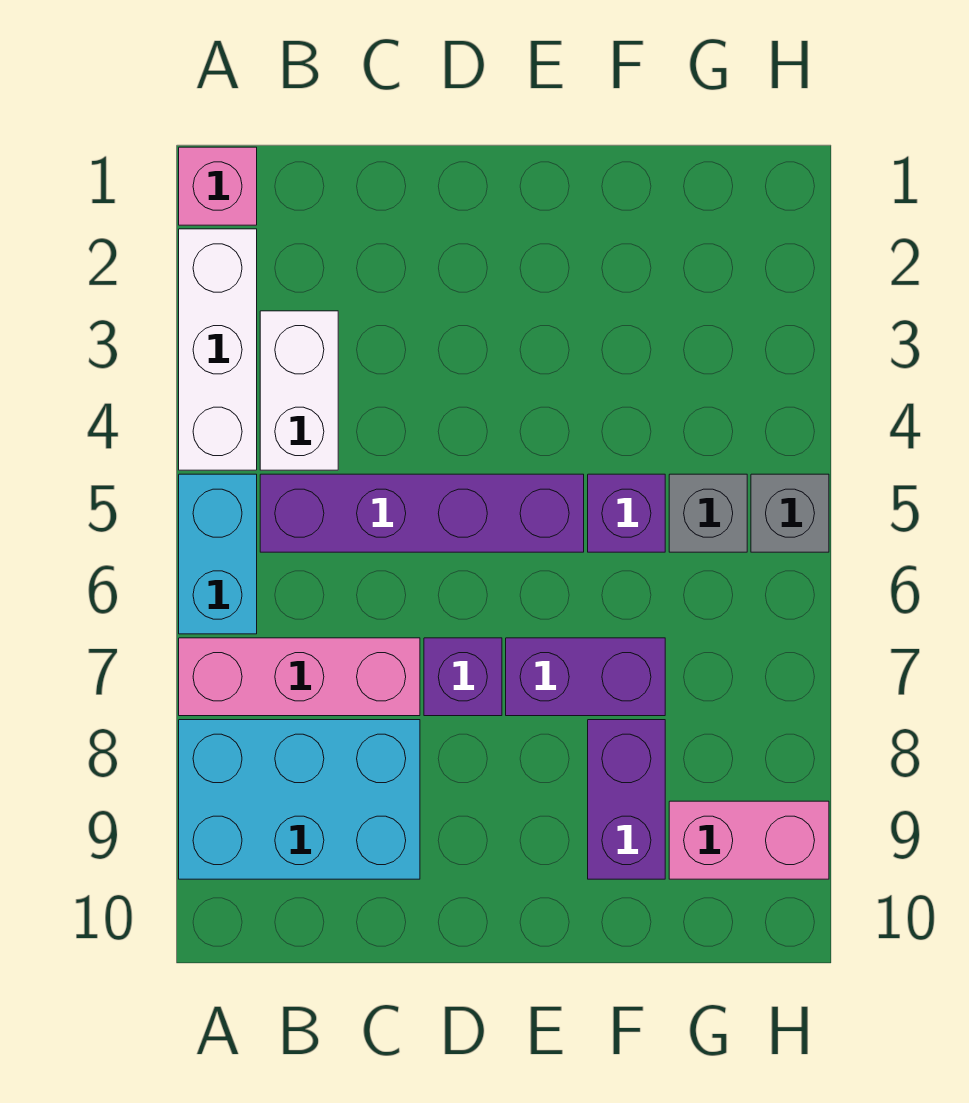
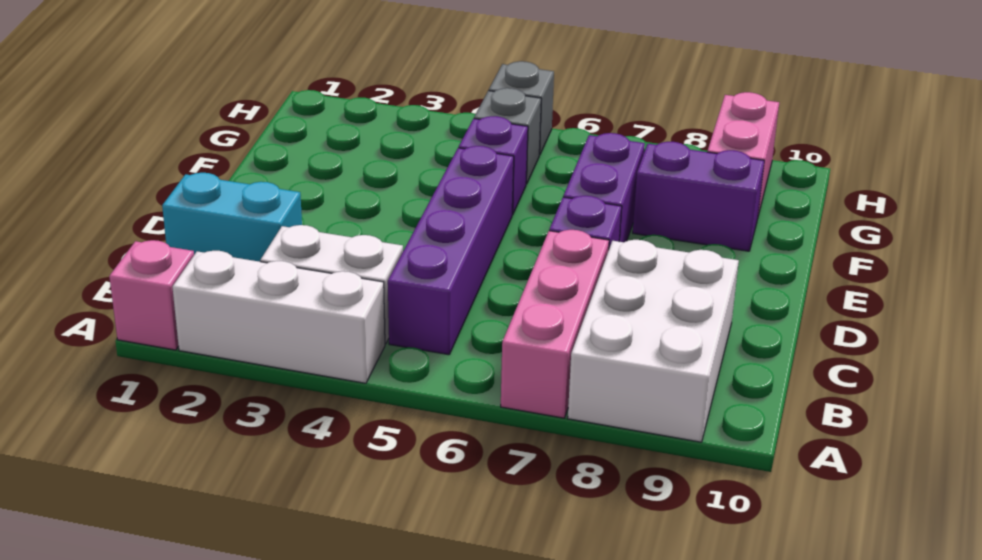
cyan 1x2 brick [179,474,257,634] -> cyan 1x2 brick moved to [162,173,302,262]
cyan 2x3 brick [179,720,420,879] -> white 2x3 brick [568,240,739,442]

